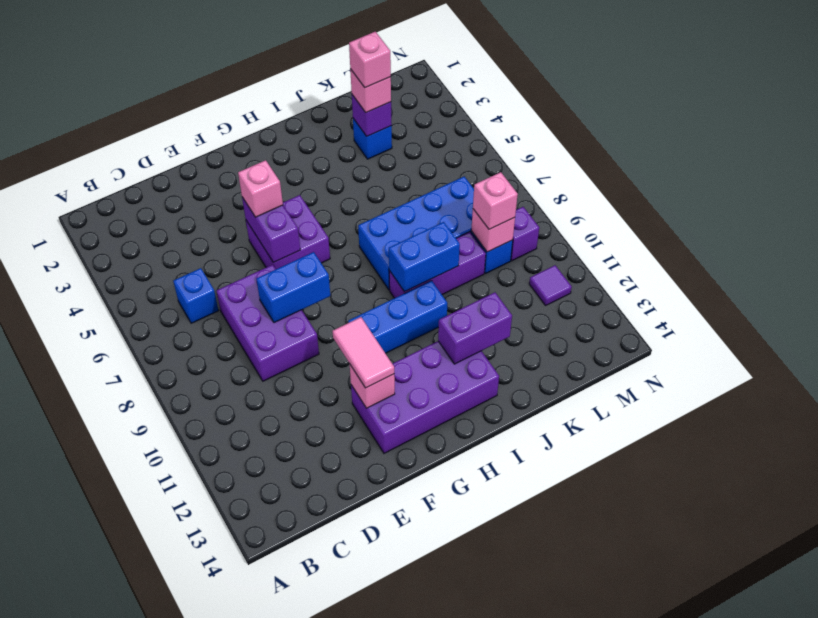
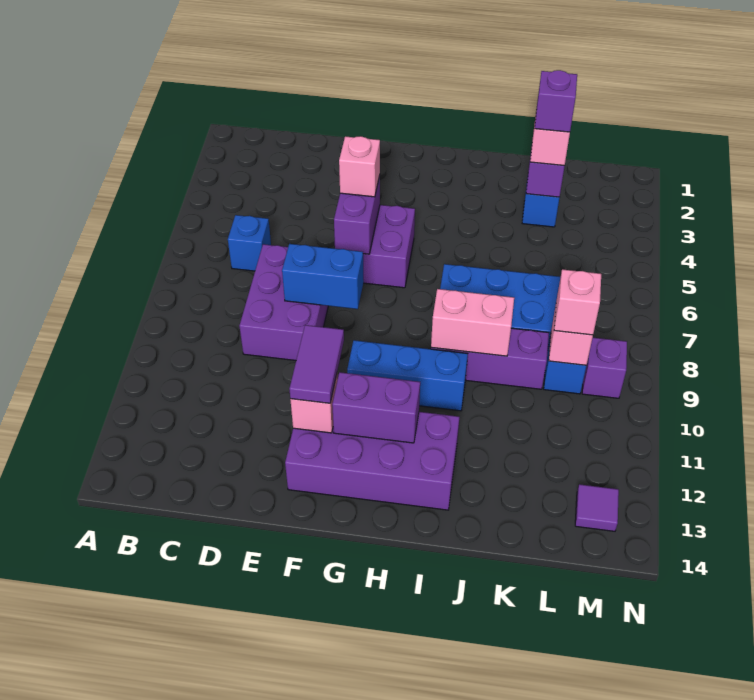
pink 1x2 tile [333,317,394,388] -> purple 1x2 tile [289,325,344,403]
blue 1x2 brick [389,222,460,292] -> pink 1x2 brick [431,289,514,356]
purple 1x2 brick [438,292,512,364] -> purple 1x2 brick moved to [332,372,420,443]
pink 1x1 brick [349,32,391,88] -> purple 1x1 brick [535,70,577,132]
purple 1x1 tile [529,265,572,305] -> purple 1x1 tile moved to [575,484,619,531]

